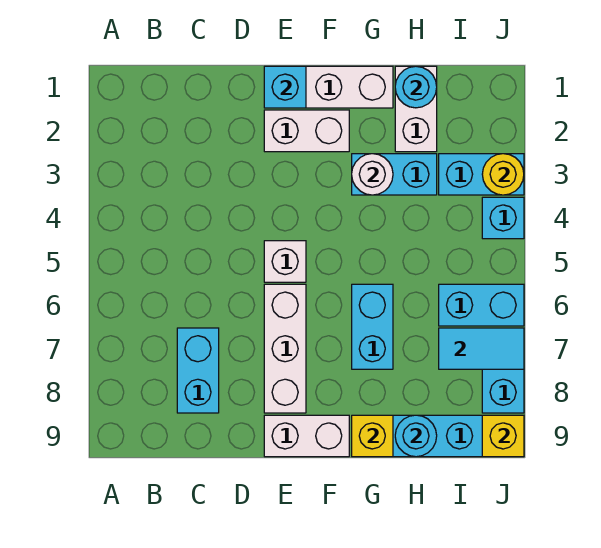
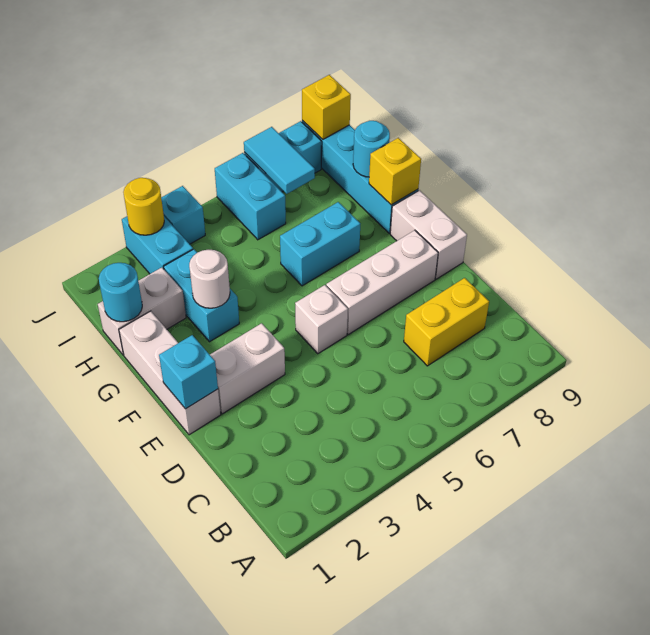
cyan 1x2 brick [177,328,219,413] -> yellow 1x2 brick [404,278,489,366]
white 1x2 brick [264,110,349,152] -> white 1x2 brick turned to [210,323,285,414]

